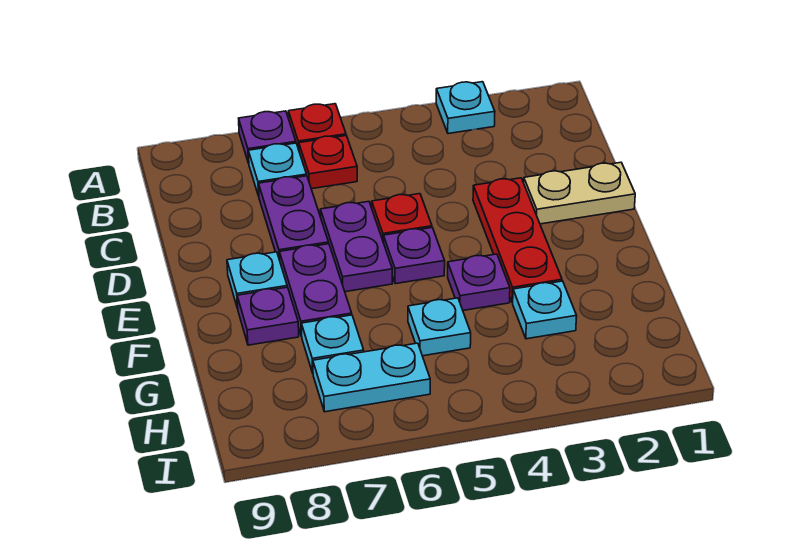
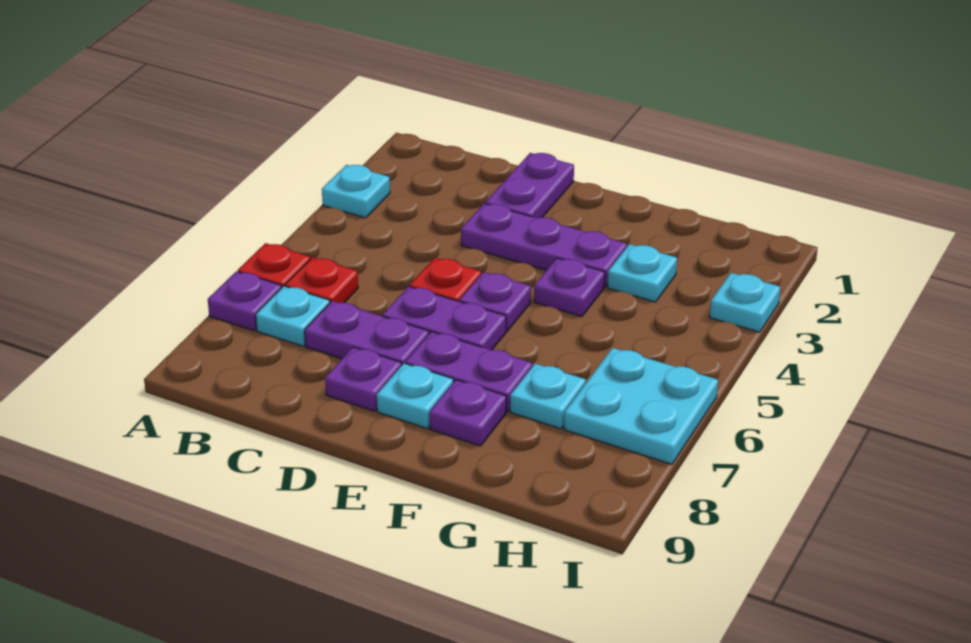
tan 1x2 plate [524,162,635,224] -> purple 1x2 plate [485,153,574,218]
red 1x3 plate [473,178,562,303] -> purple 1x3 plate [461,203,627,287]
none -> purple 1x1 plate [325,347,402,411]
cyan 1x1 plate [408,298,471,356] -> cyan 1x1 plate moved to [710,273,780,332]
cyan 1x2 plate [313,343,430,412] -> cyan 2x2 plate [564,348,718,464]

